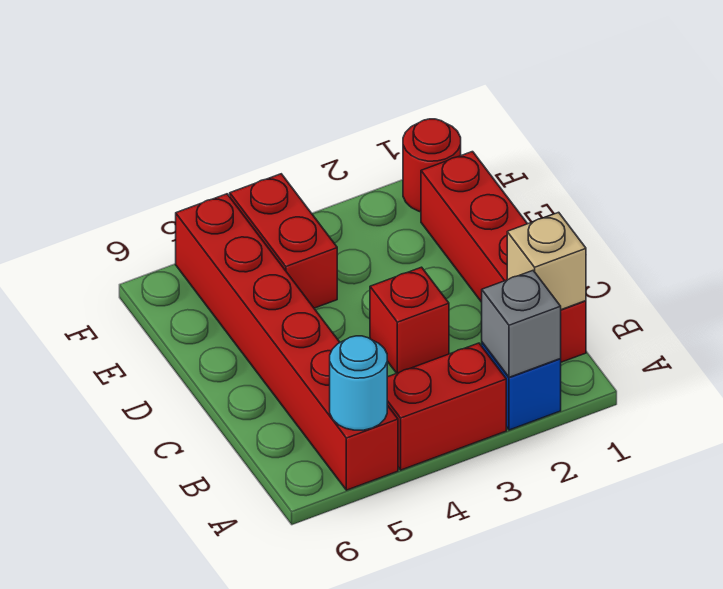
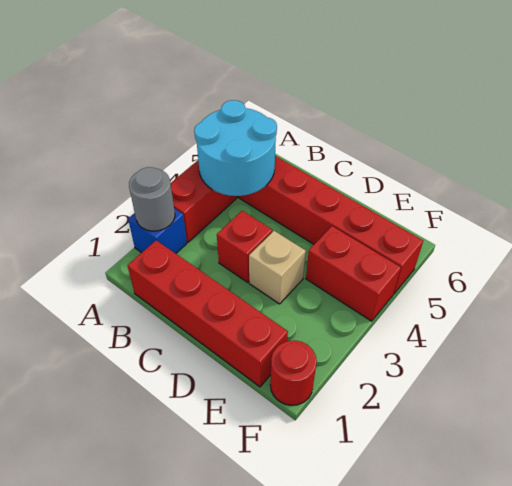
grey 1x1 brick [482,271,561,377] -> grey 1x1 round brick [129,167,175,231]
cyan 1x1 round brick [330,336,387,430] -> cyan 2x2 round brick [194,100,277,196]
tan 1x1 brick [507,212,586,310] -> tan 1x1 brick moved to [249,231,306,304]

